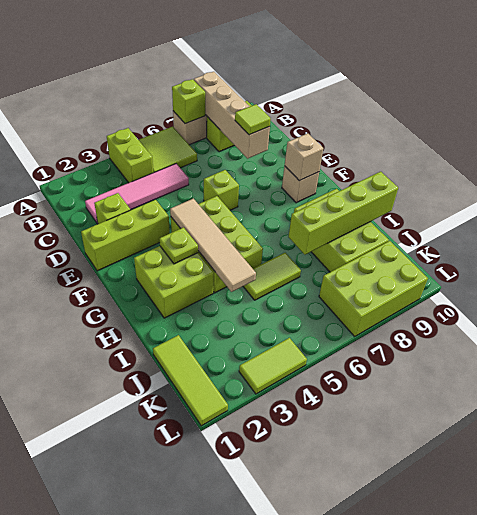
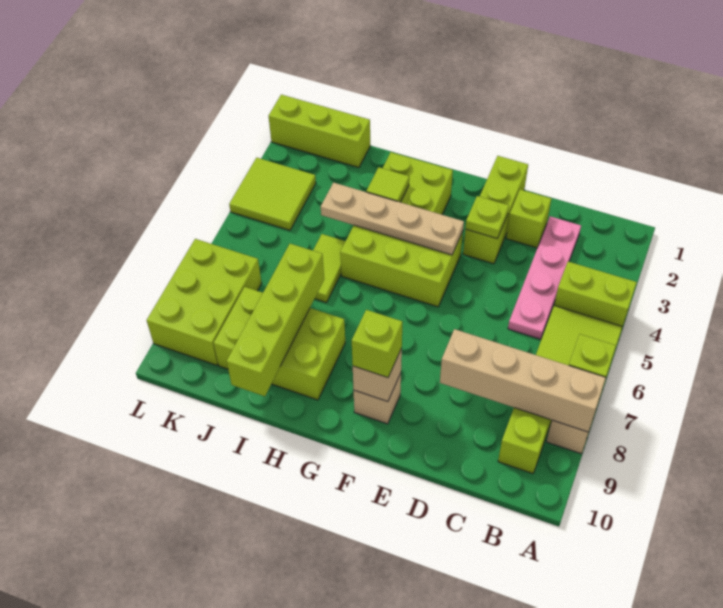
pink 1x4 tile [85,164,189,224] -> pink 1x4 plate [508,216,581,339]
lime 1x1 tile [235,104,271,135] -> lime 1x1 tile moved to [366,167,409,202]
lime 1x1 brick [204,170,239,210] -> lime 1x1 brick moved to [352,310,403,378]
tan 1x4 tile [170,199,256,292] -> tan 1x4 plate [321,183,464,255]
lime 1x1 plate [159,227,198,264] -> lime 1x1 plate moved to [465,196,509,239]
lime 1x3 tile [153,335,228,426] -> lime 1x3 brick [269,95,370,168]
lime 1x2 tile [239,338,307,394] -> lime 2x2 tile [229,158,316,230]

